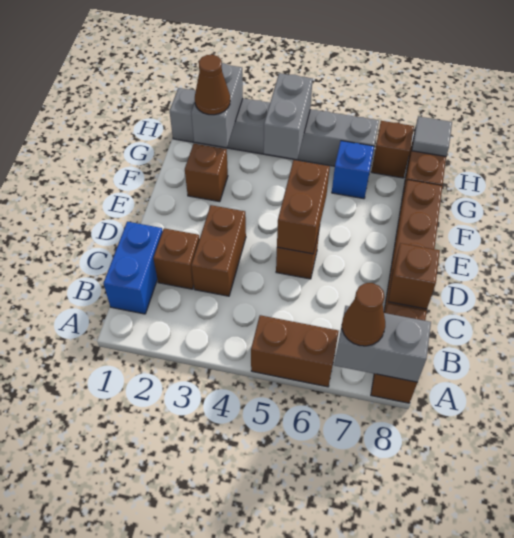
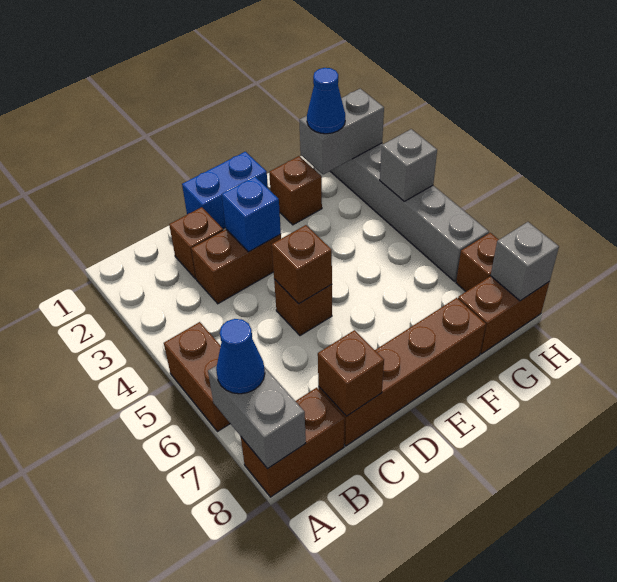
brown 1x1 cone [342,283,385,346] -> blue 1x1 cone [216,319,265,394]
blue 1x2 brick [104,222,163,314] -> blue 1x2 brick moved to [182,152,268,229]
brown 1x2 brick [277,160,330,254] -> brown 1x1 brick [272,225,332,304]
brown 1x1 cone [195,55,230,115] -> blue 1x1 cone [307,68,345,134]
grey 1x2 brick [264,73,313,159] -> grey 1x1 brick [380,129,437,201]
blue 1x1 brick [332,141,374,199] -> blue 1x1 brick moved to [222,177,281,252]
grey 1x1 tile [412,116,452,156] -> grey 1x1 brick [491,222,559,301]

